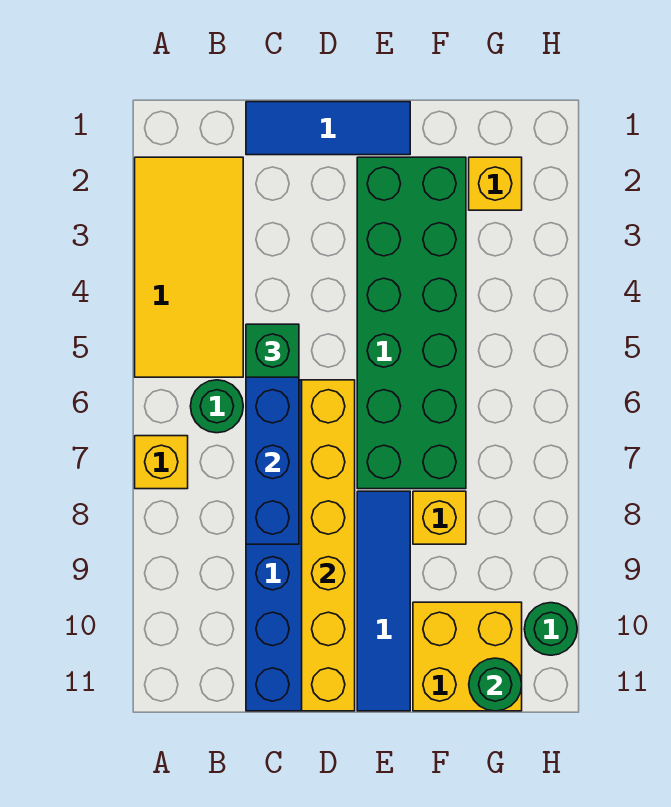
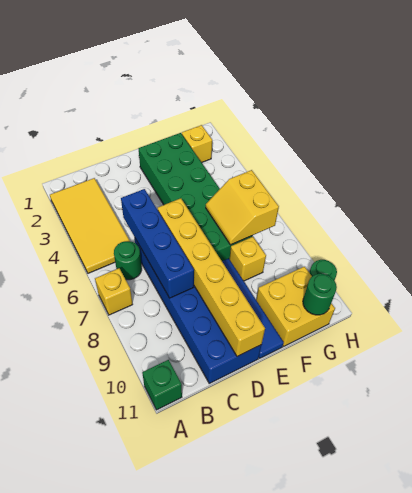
blue 1x3 tile [246,102,410,155] -> none
green 1x1 brick [246,324,299,377] -> green 1x1 brick moved to [142,360,182,410]
none -> yellow 2x2 slope [206,170,279,245]

